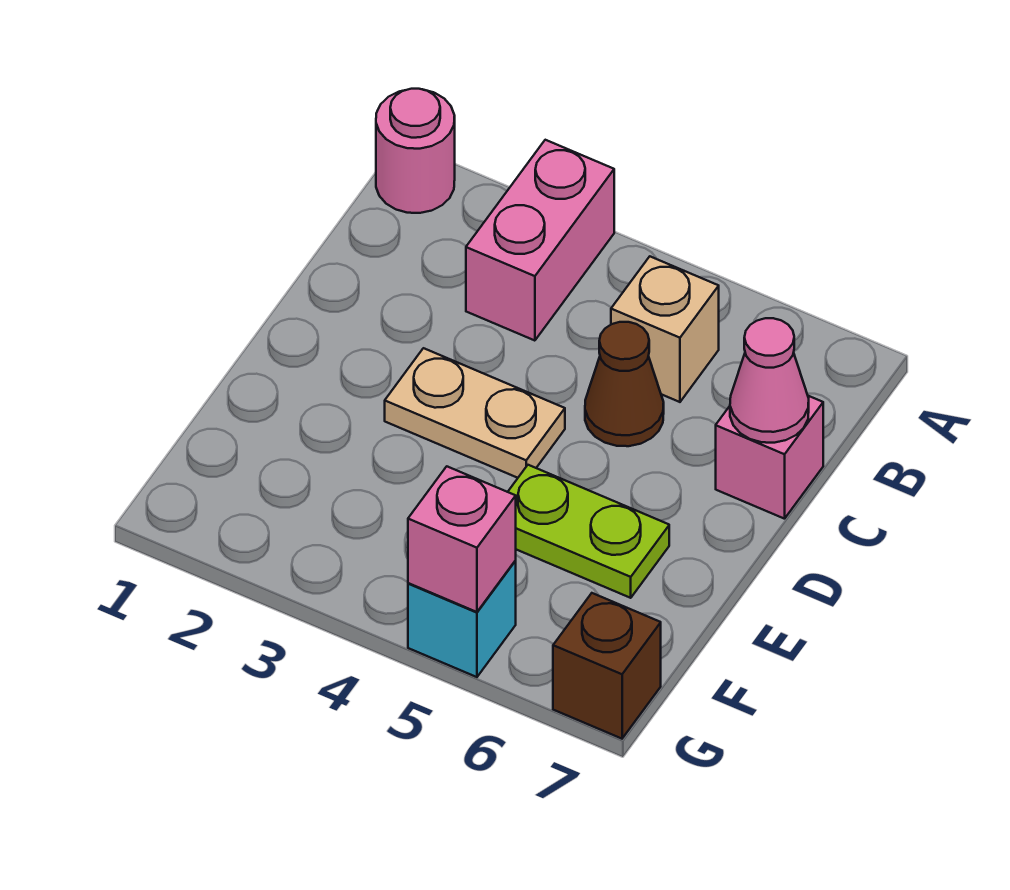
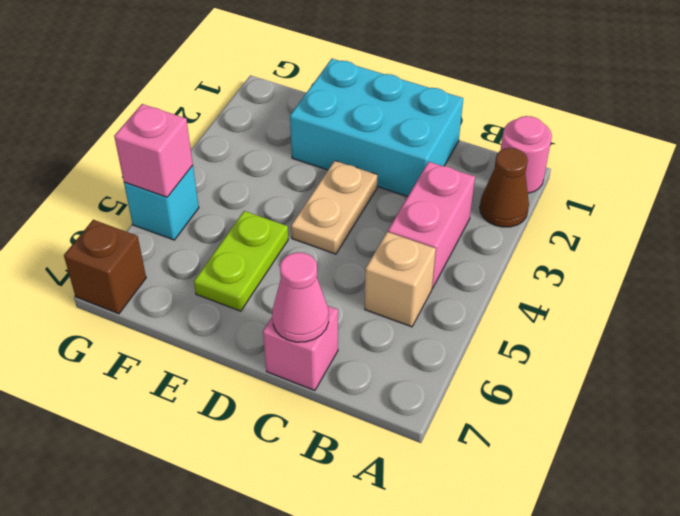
pink 1x2 brick [466,140,614,341] -> pink 1x2 brick turned to [388,162,475,288]
none -> cyan 2x3 brick [290,59,463,196]
brown 1x1 cone [585,322,664,446] -> brown 1x1 cone moved to [480,148,529,227]

